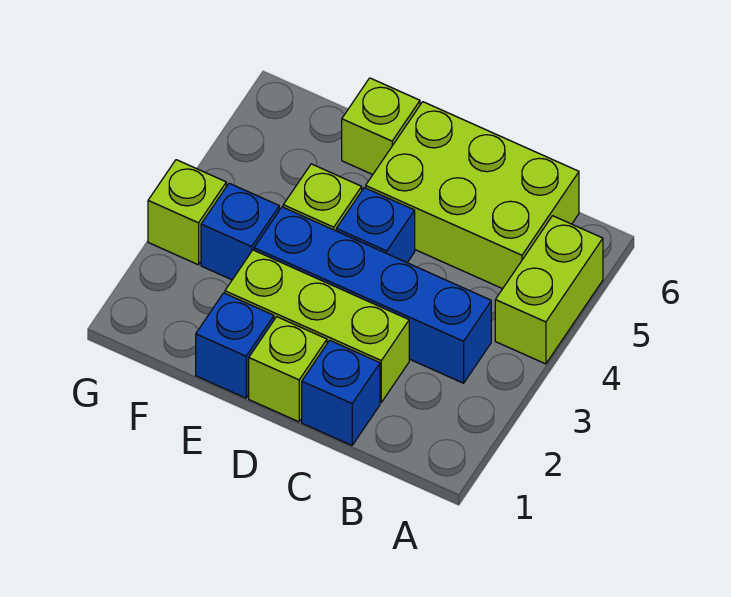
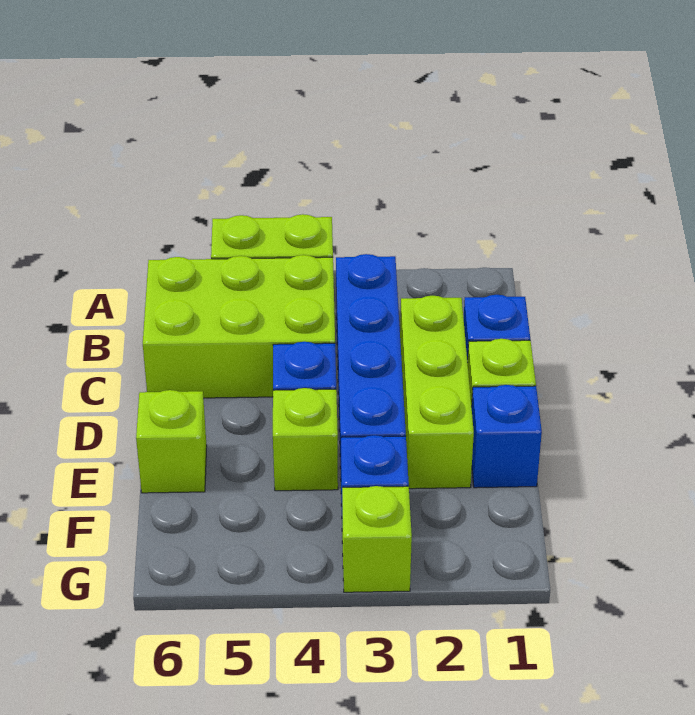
lime 2x3 brick [366,102,579,289] -> lime 2x3 brick turned to [143,255,335,398]

